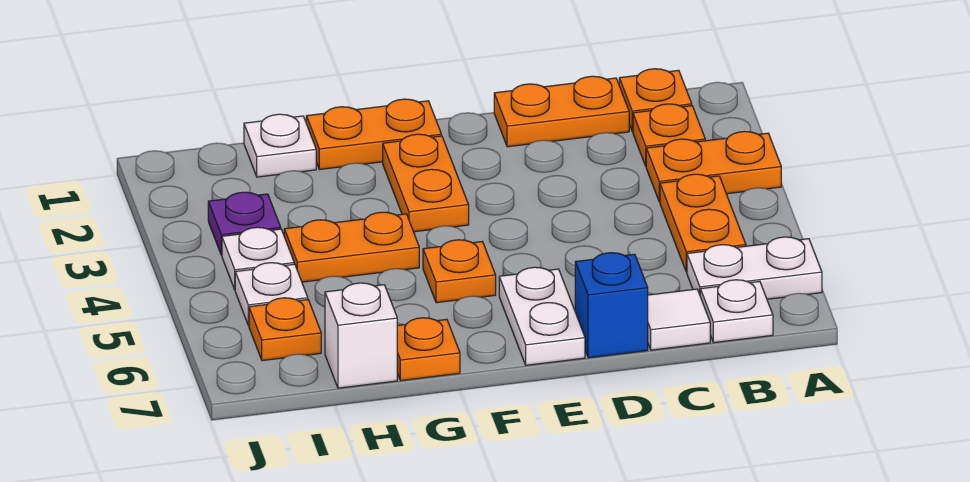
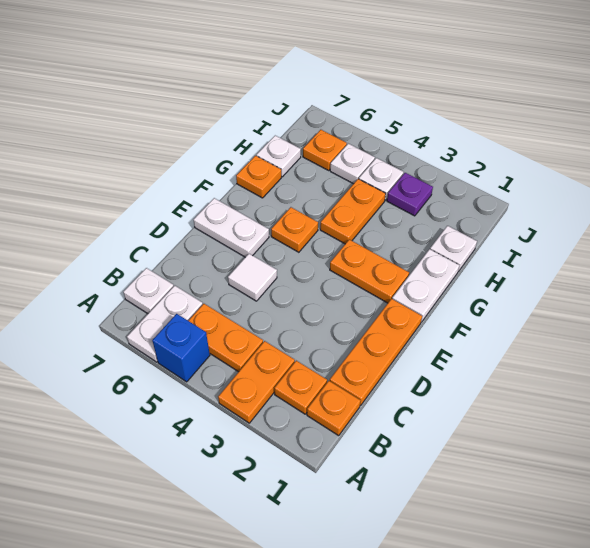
orange 1x2 plate [494,76,629,147] -> orange 1x3 plate [330,299,422,405]
white 1x1 tile [648,289,710,350] -> white 1x1 tile moved to [228,254,277,301]
blue 1x1 brick [575,253,648,358] -> blue 1x1 brick moved to [152,314,210,382]
orange 1x2 plate [306,99,441,170] -> white 1x2 plate [392,249,459,322]
white 1x1 brick [325,283,397,388] -> white 1x1 plate [256,136,301,177]

